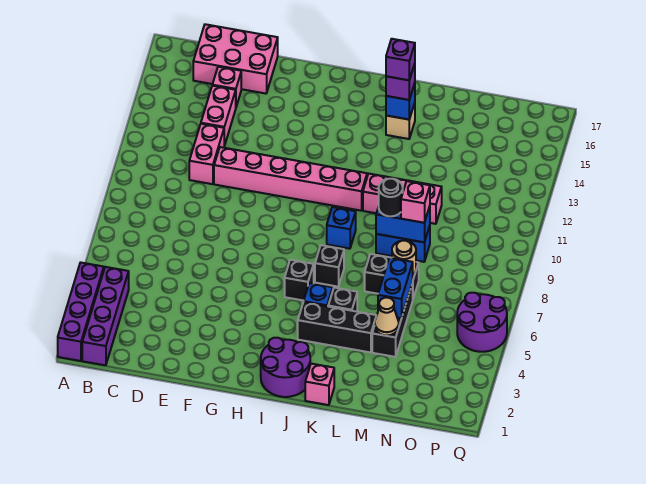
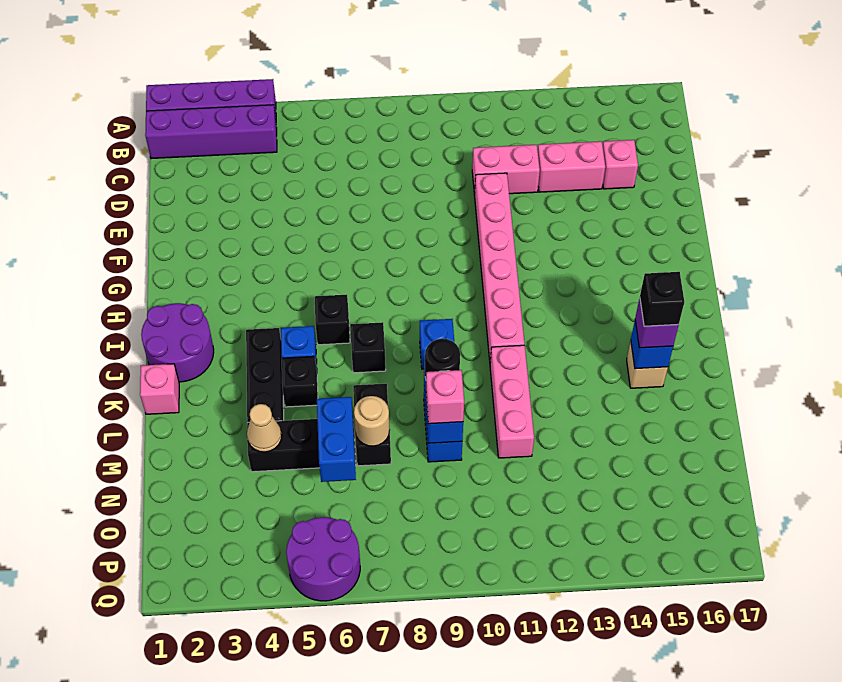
pink 2x3 brick [193,24,278,94] -> none
purple 1x1 brick [386,39,415,80] -> black 1x1 brick [640,272,684,326]
blue 1x2 brick [378,258,413,318] -> blue 1x2 brick turned to [317,397,356,482]

